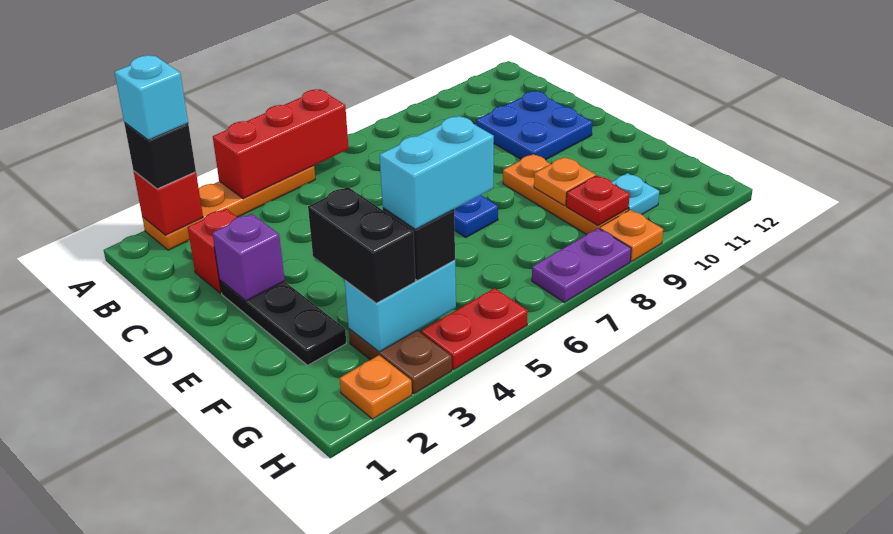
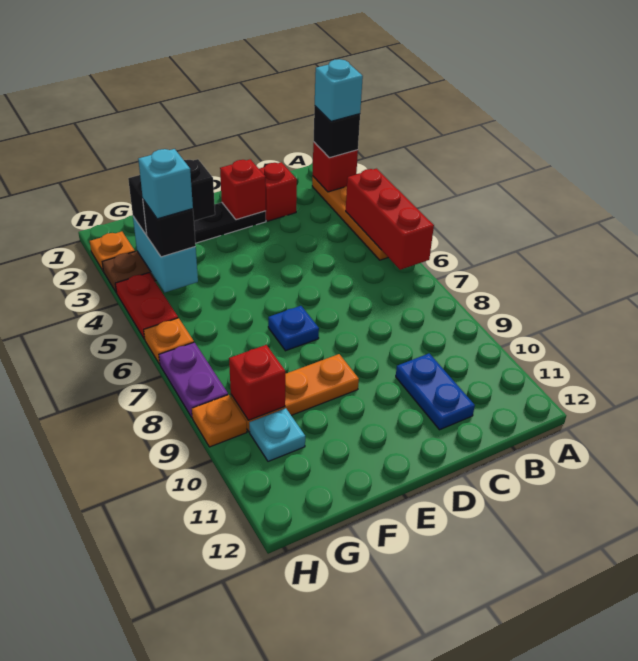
blue 2x2 plate [476,91,592,160] -> blue 1x2 plate [396,353,475,430]
purple 1x1 brick [212,214,285,301] -> red 1x1 brick [220,159,266,220]
orange 1x1 plate [534,157,596,206] -> orange 1x1 plate moved to [144,318,194,364]
cyan 1x2 brick [380,116,494,229] -> cyan 1x1 brick [138,149,193,219]
red 1x1 plate [566,175,630,226] -> red 1x1 brick [229,345,285,420]

